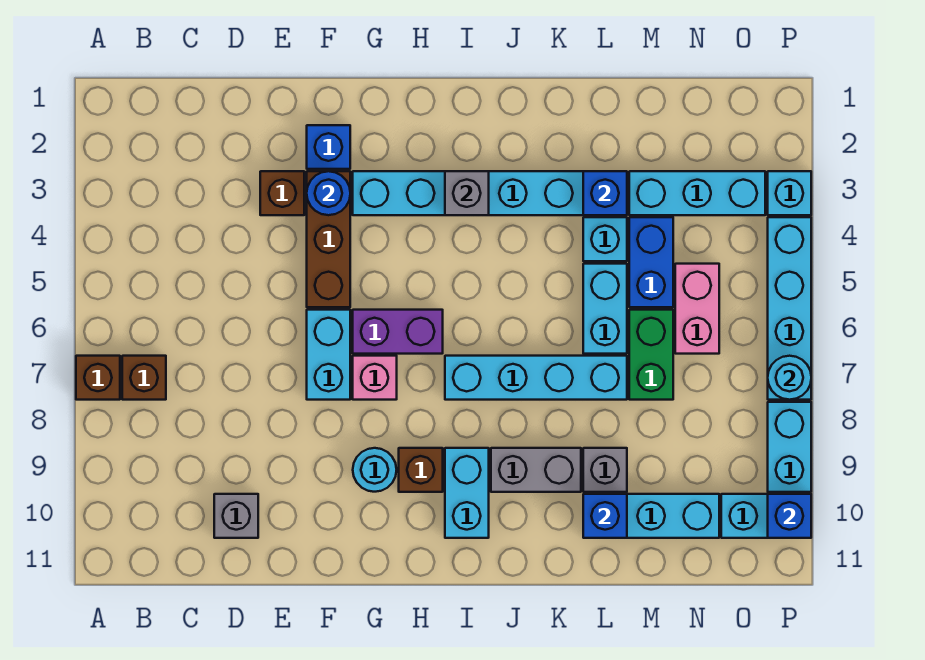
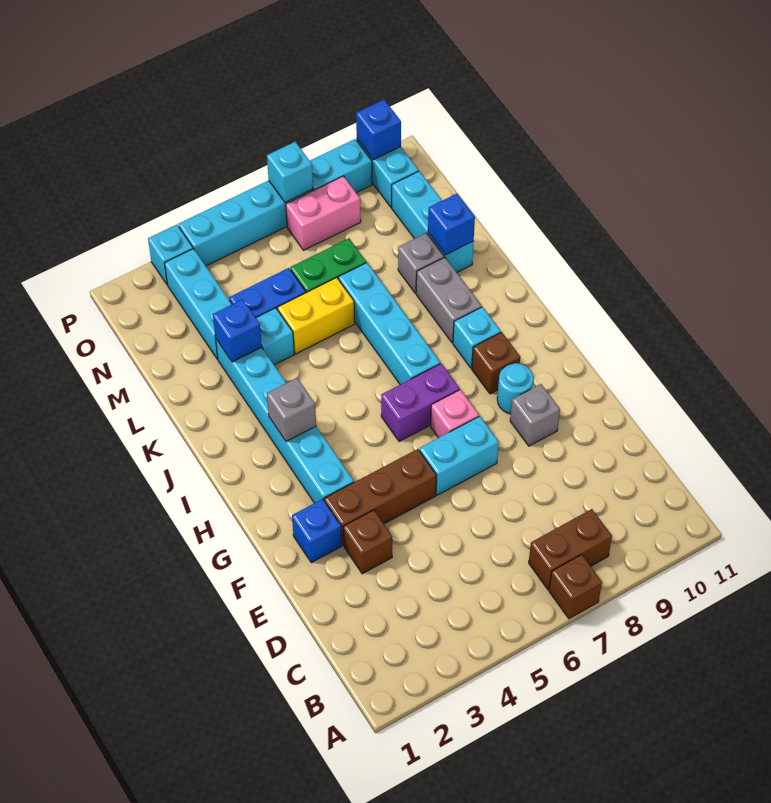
brown 1x1 brick [122,356,166,400] -> brown 1x2 brick [529,509,612,590]
grey 1x1 brick [214,494,258,538] -> grey 1x1 brick moved to [510,384,560,446]
blue 1x1 round brick [307,171,350,215] -> none
purple 1x2 brick [353,310,443,354] -> purple 1x2 brick turned to [381,364,460,442]
cyan 1x2 brick [445,448,489,538] -> cyan 1x1 brick [453,307,501,368]
cyan 1x2 brick [583,264,627,354] -> yellow 1x2 brick [278,278,355,354]
pink 1x2 brick [675,264,719,354] -> pink 1x2 brick moved to [286,176,361,250]
cyan 1x1 round brick [768,356,811,400] -> cyan 1x1 brick [267,142,313,202]

